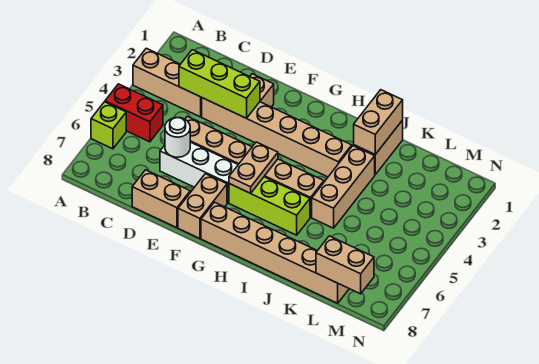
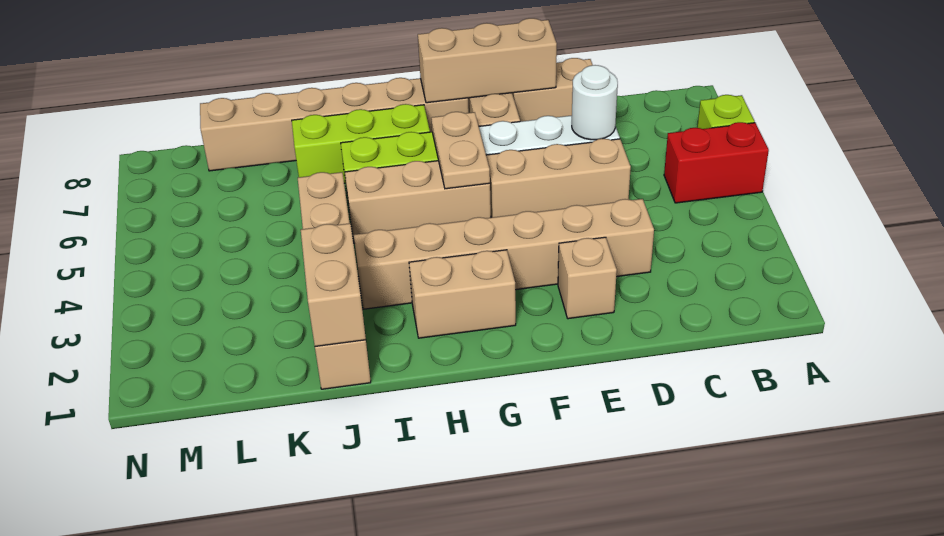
tan 1x3 brick [133,48,202,117] -> tan 1x3 brick moved to [418,18,557,103]
lime 1x3 brick [179,50,260,118] -> lime 1x3 brick moved to [292,104,430,183]
tan 1x2 brick [316,236,374,294] -> tan 1x2 brick moved to [409,250,516,338]

